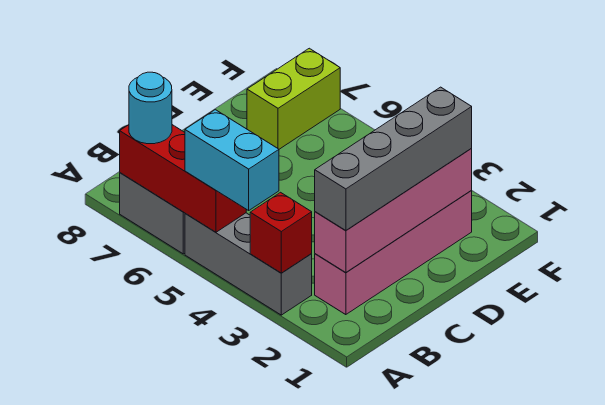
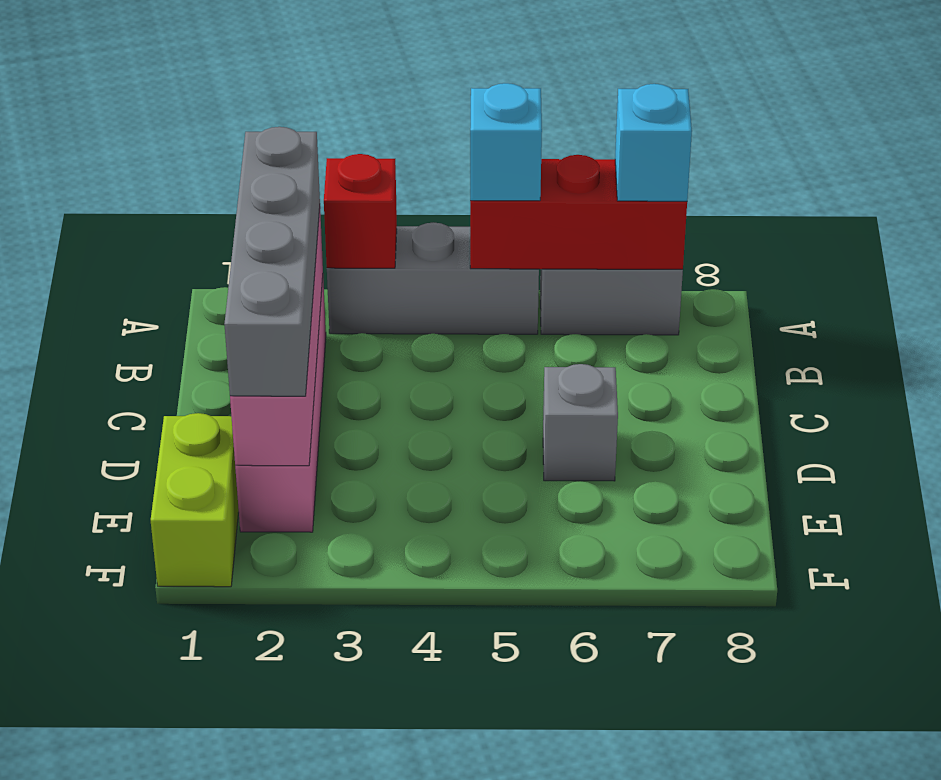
cyan 1x2 brick [185,110,279,210] -> cyan 1x1 brick [470,83,542,201]
cyan 1x1 round brick [129,72,172,144] -> cyan 1x1 brick [615,84,692,201]
none -> grey 1x1 brick [543,364,618,481]
lime 1x2 brick [247,48,340,149] -> lime 1x2 brick moved to [151,413,239,587]

